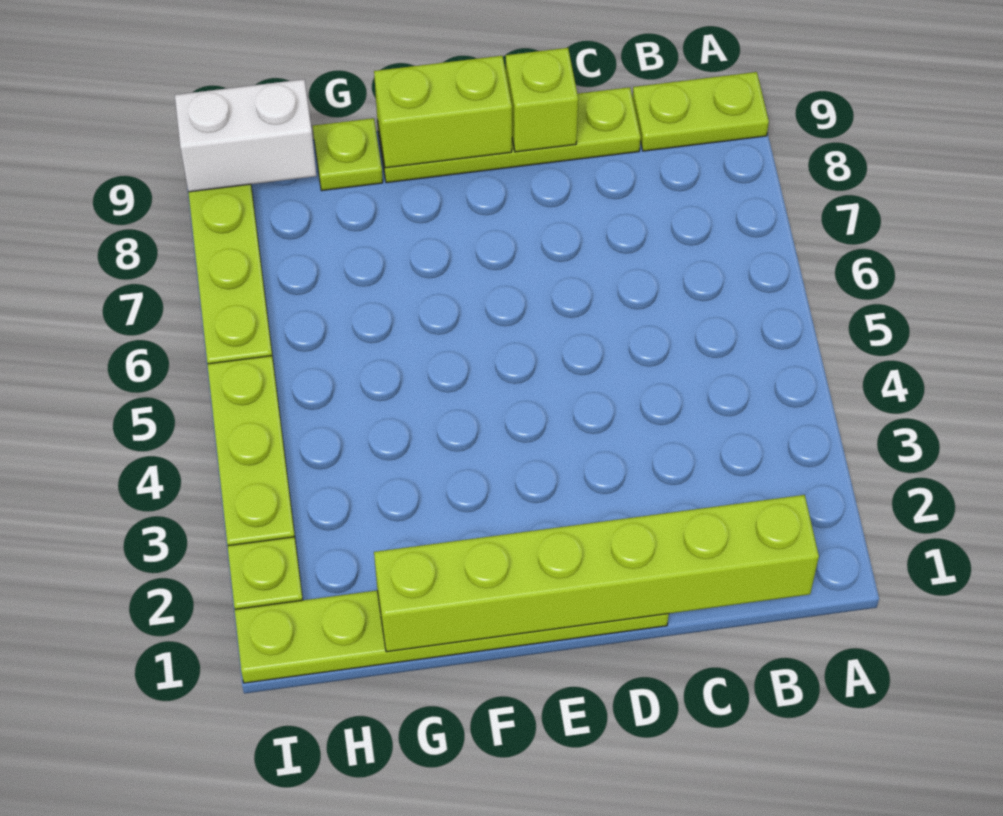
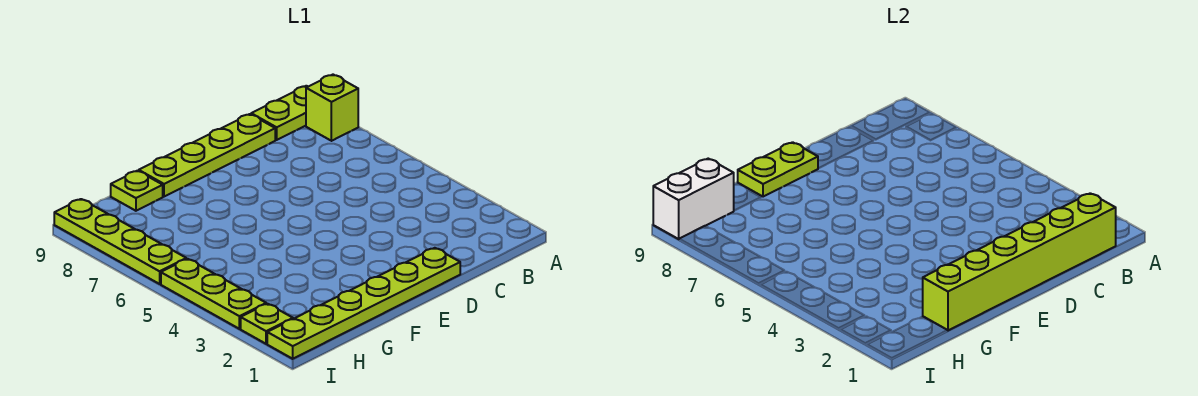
lime 1x1 brick [506,48,578,152] -> lime 1x1 brick moved to [306,75,358,141]
lime 1x2 brick [374,56,512,168] -> lime 1x2 plate [738,142,818,197]

